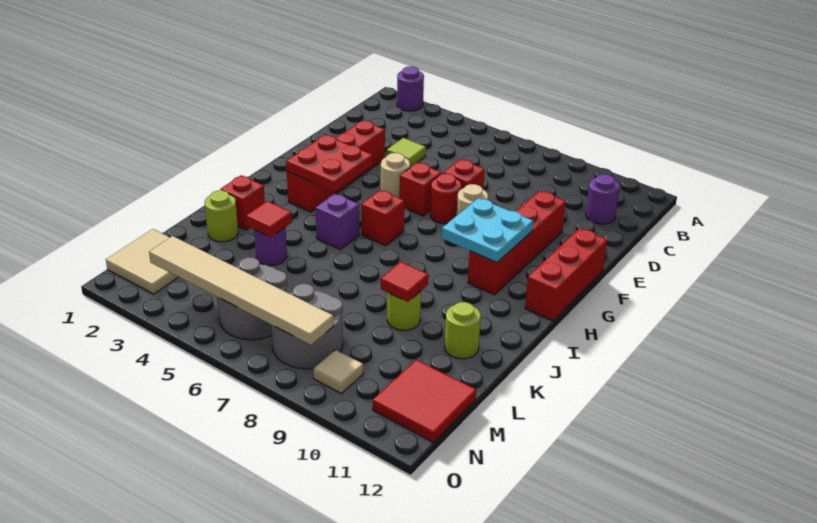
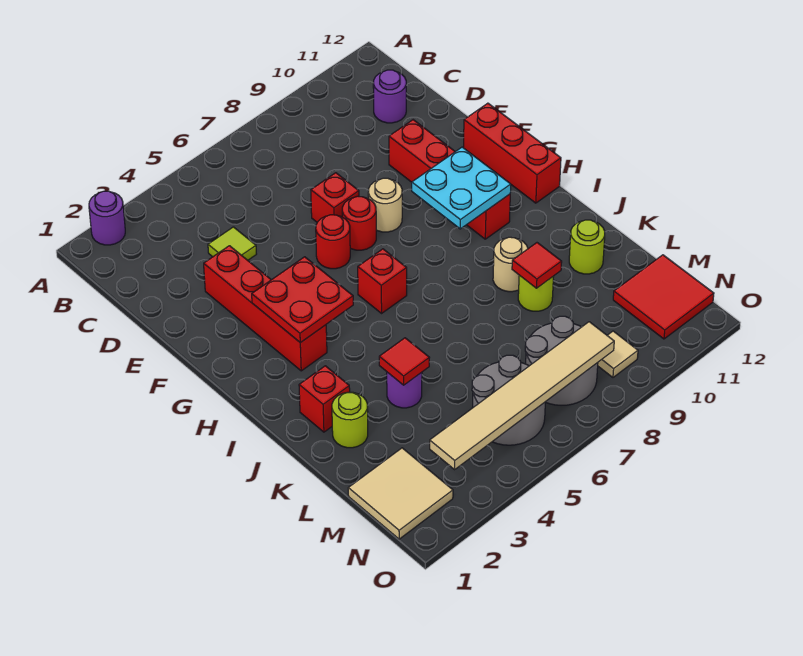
tan 1x1 round brick [381,153,410,198] -> tan 1x1 round brick moved to [493,237,528,292]
red 1x1 brick [399,162,441,216] -> red 1x1 round brick [316,215,350,269]
purple 1x1 brick [315,194,359,249] -> none

